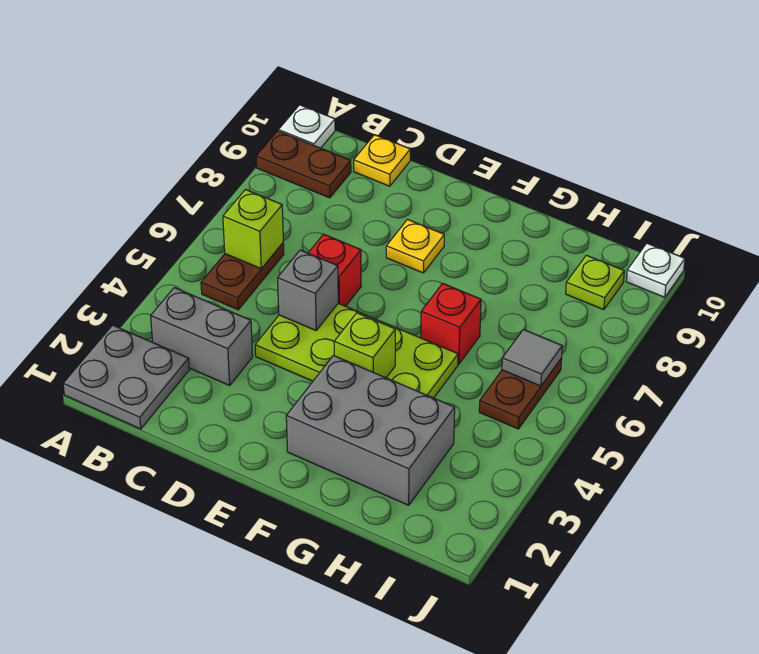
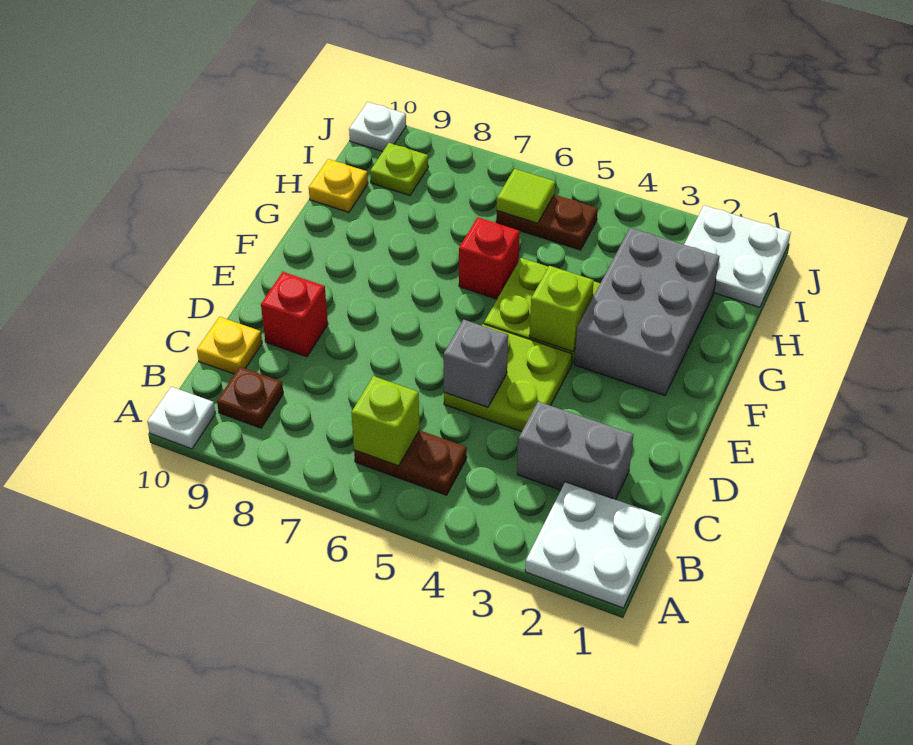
grey 2x2 plate [63,325,189,429] -> white 2x2 plate [525,482,662,608]
brown 1x2 plate [256,131,351,198] -> brown 1x1 plate [217,367,283,428]
grey 1x2 brick [151,288,253,385] -> grey 1x2 brick turned to [517,402,633,500]
red 1x1 brick [308,234,361,306] -> red 1x1 brick moved to [261,272,328,357]
yellow 1x1 plate [386,219,444,273] -> yellow 1x1 plate moved to [309,159,368,212]
none -> white 2x2 plate [684,205,791,307]
grey 1x1 tile [502,329,562,386] -> lime 1x1 tile [497,169,555,223]

